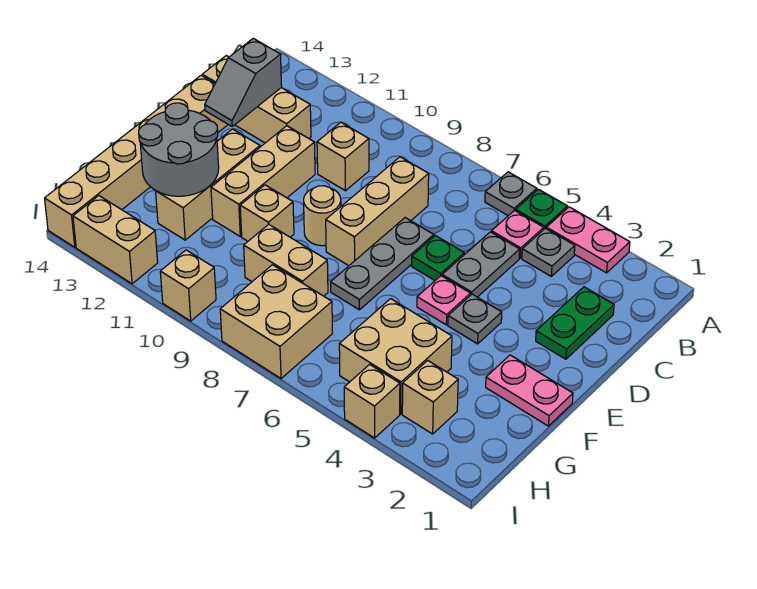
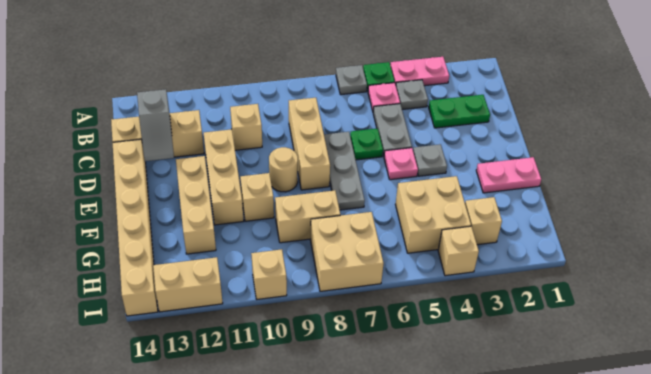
green 1x2 plate [536,287,614,359] -> green 1x2 plate turned to [429,95,490,128]
grey 2x2 round brick [139,103,219,196] -> none

